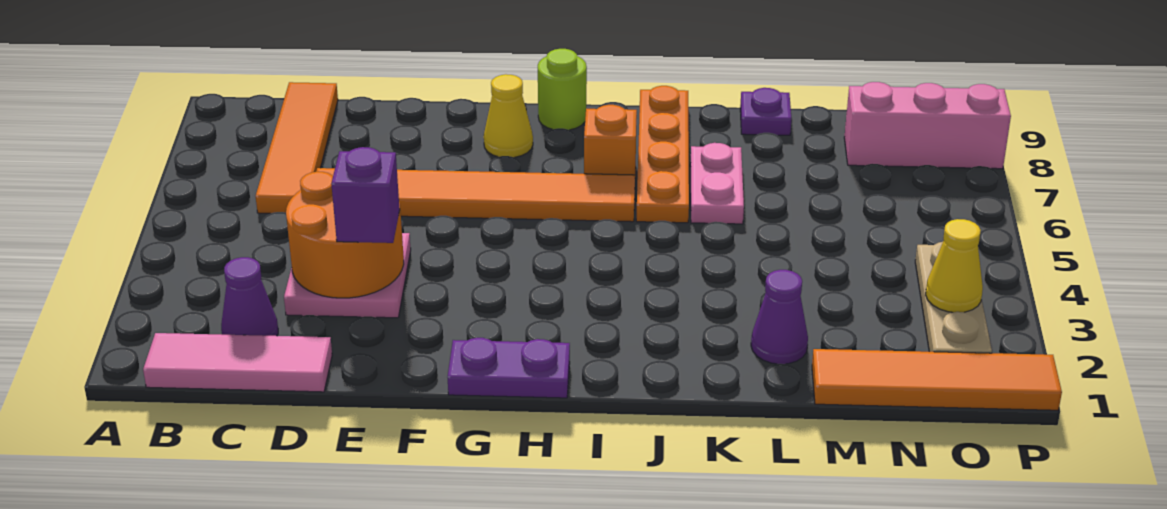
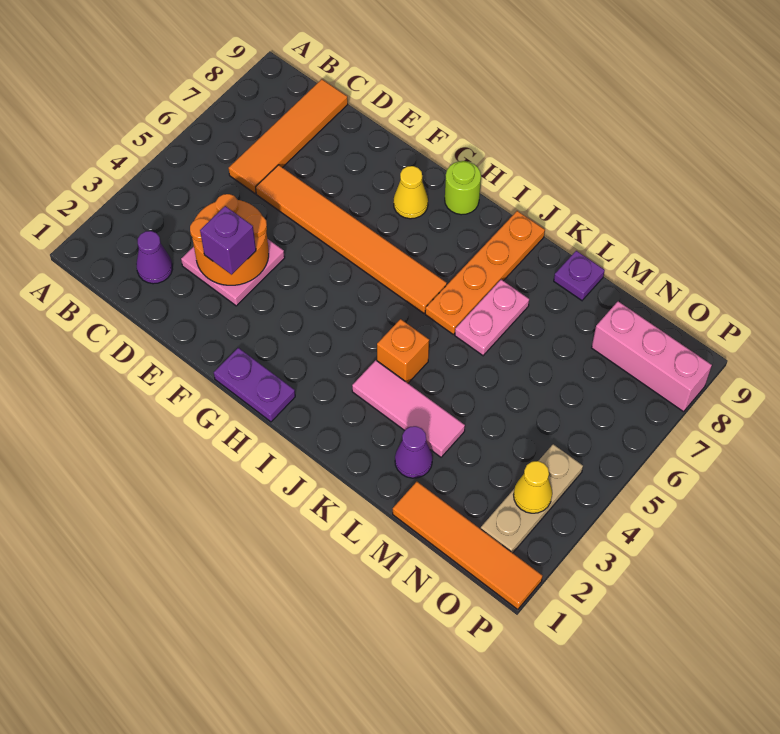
pink 1x3 tile [143,333,332,392] -> pink 1x3 tile moved to [352,360,465,457]
orange 1x1 brick [584,105,637,175] -> orange 1x1 brick moved to [377,319,429,383]

